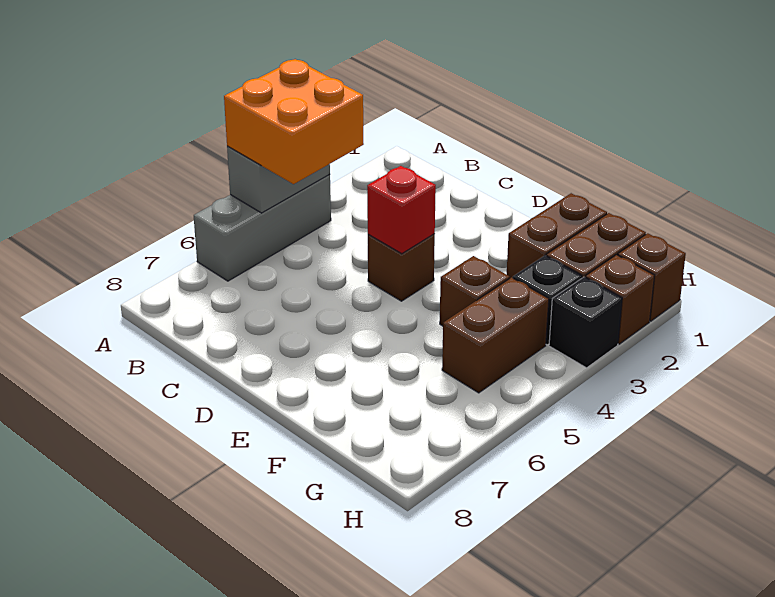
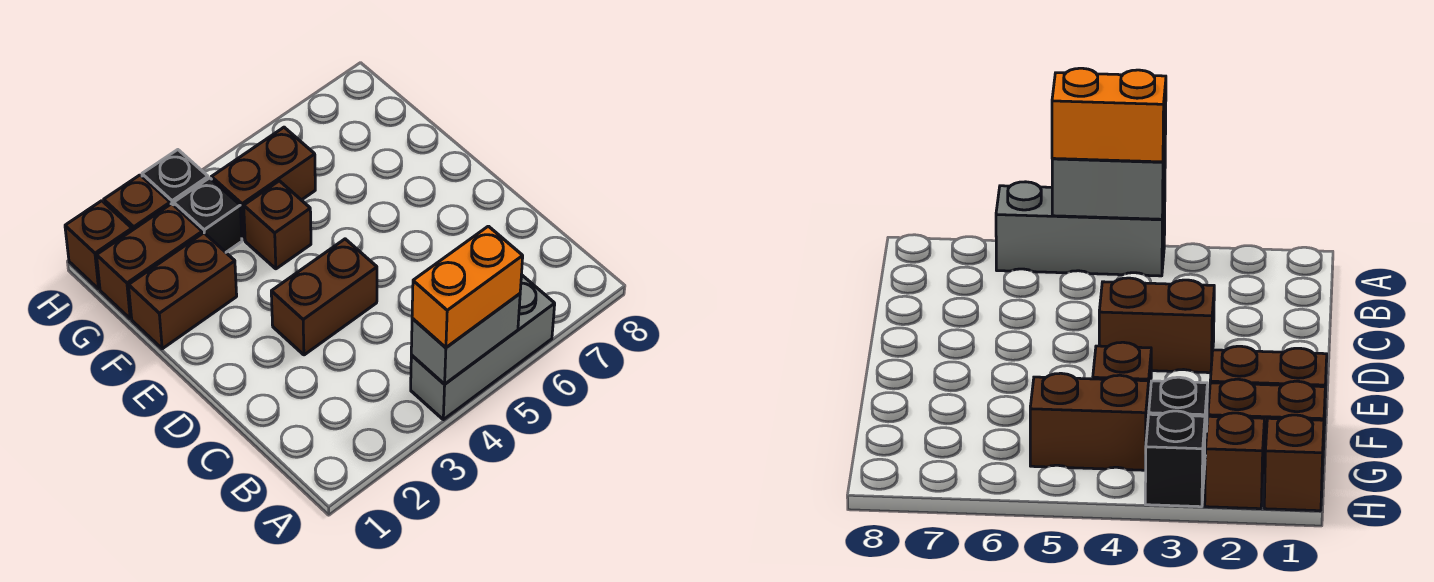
orange 2x2 brick [224,59,364,184] -> orange 1x2 brick [412,226,523,347]
brown 1x1 brick [368,234,435,301] -> brown 1x2 brick [271,239,377,355]
red 1x1 brick [367,166,436,254] -> none

